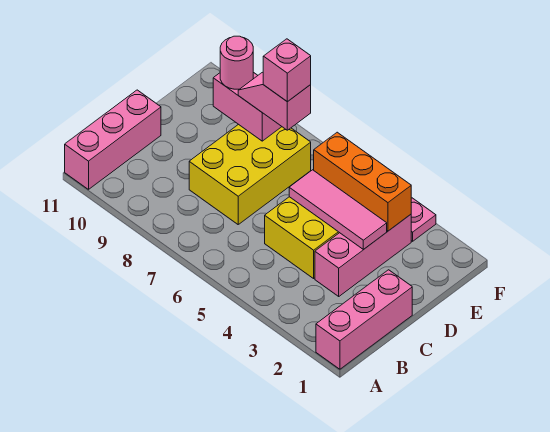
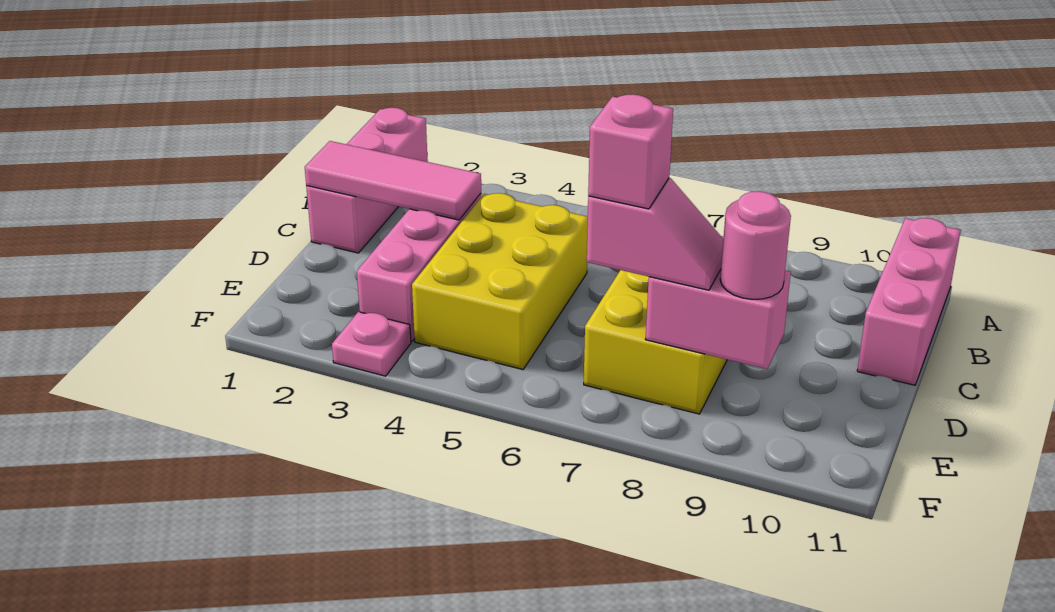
pink 1x3 tile [289,170,387,249] -> pink 1x3 tile moved to [305,141,481,220]
orange 1x3 brick [314,132,411,231] -> none

